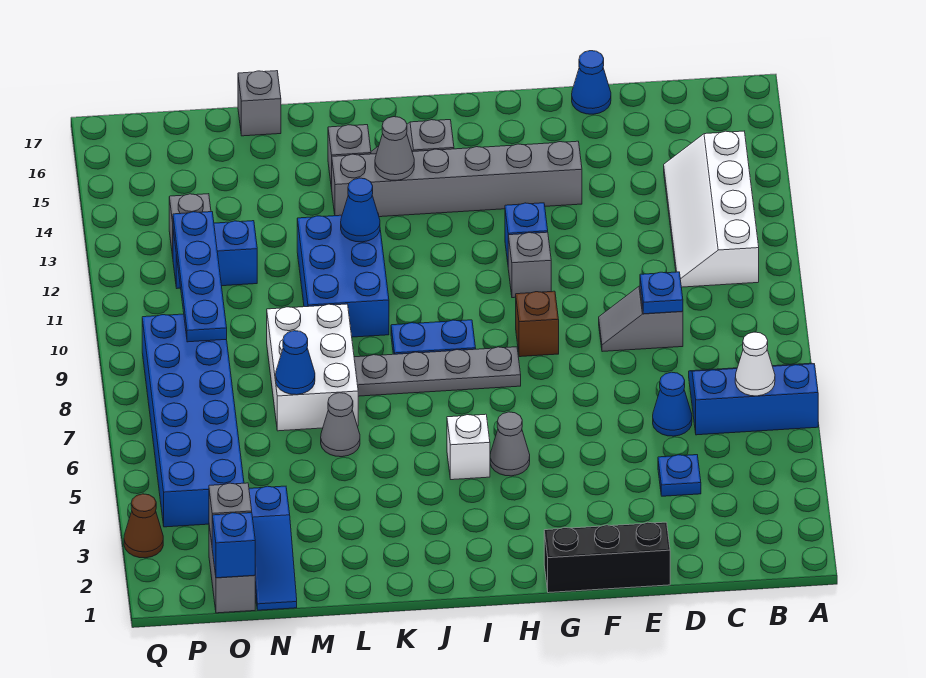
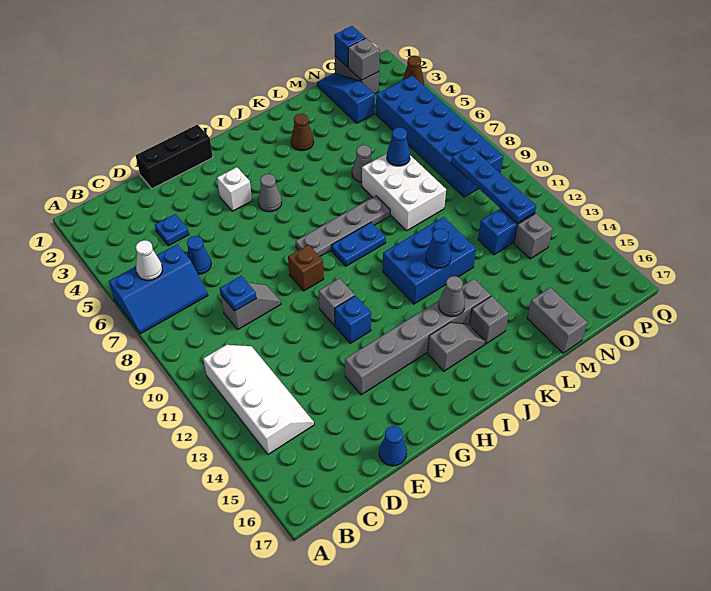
white 1x1 brick [447,414,490,480] -> white 1x1 brick moved to [217,167,252,211]
none -> brown 1x1 cone [291,114,314,151]
blue 2x3 brick [297,214,389,337] -> blue 2x3 brick turned to [383,217,476,304]
grey 1x1 brick [238,71,281,136] -> grey 1x2 brick [527,288,587,353]

